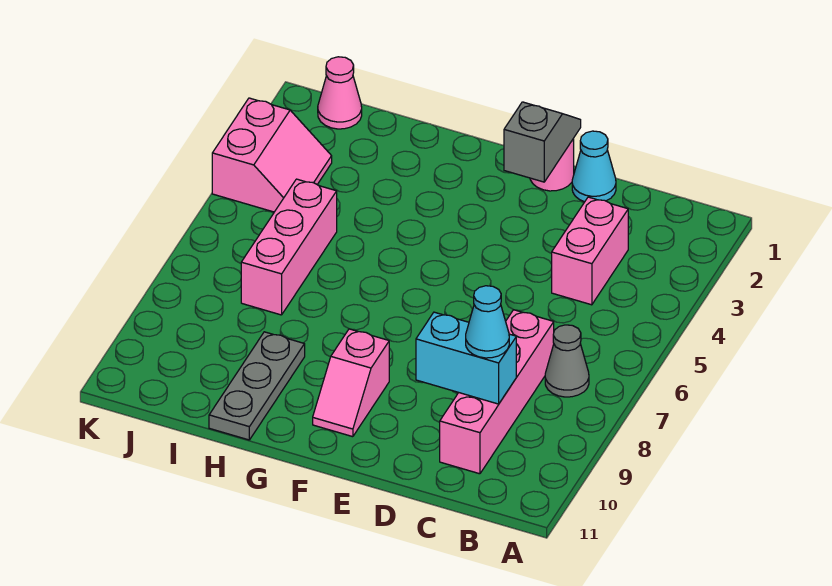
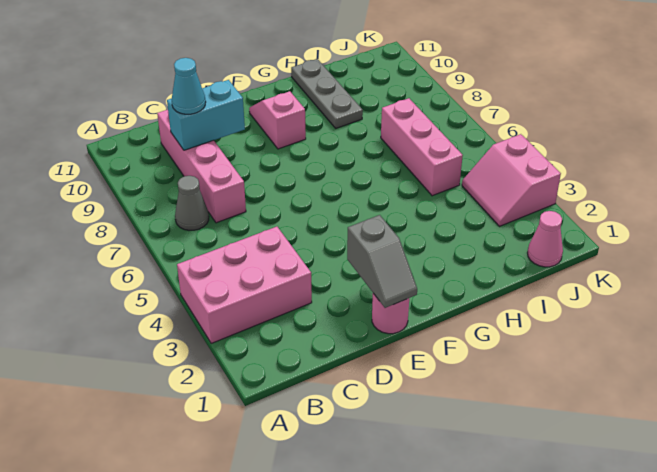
pink 1x2 brick [552,197,628,305] -> pink 2x3 brick [177,227,312,343]
cyan 1x1 cone [572,131,616,202] -> none

